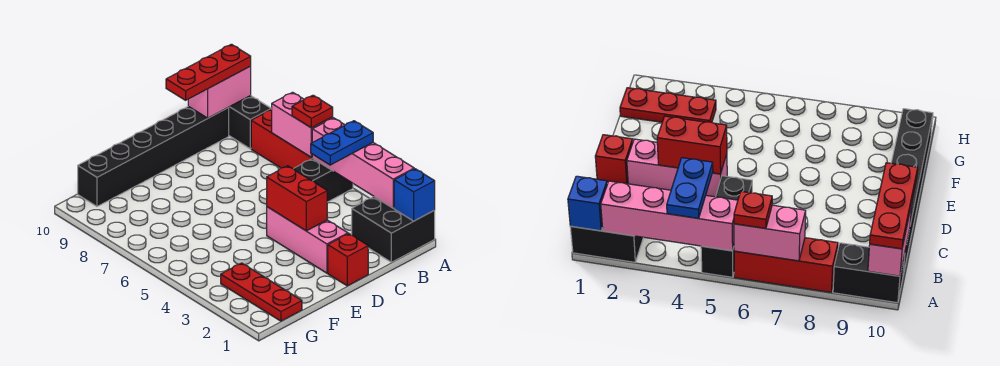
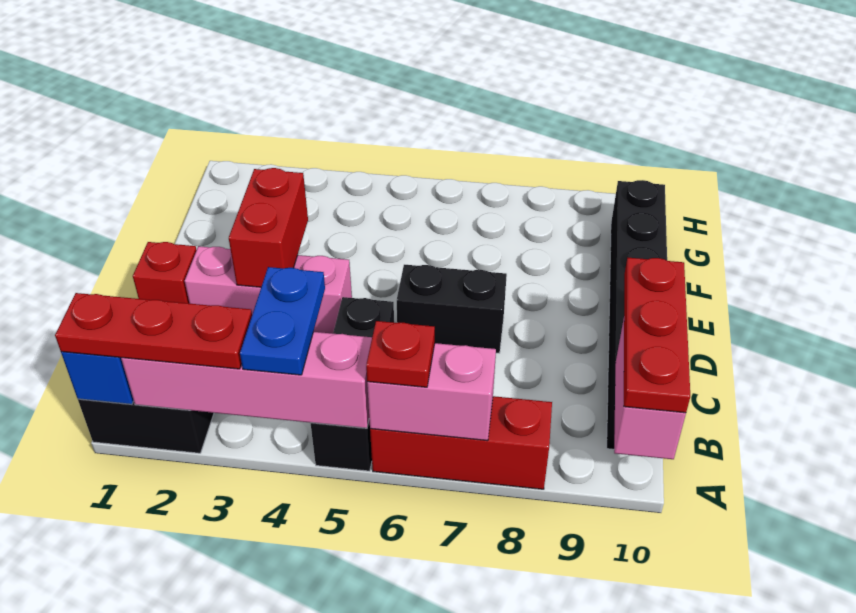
black 1x2 brick [228,96,271,149] -> black 1x2 brick moved to [397,265,507,353]
red 1x2 brick [267,166,327,231] -> red 1x2 brick turned to [229,168,308,287]
red 1x3 plate [221,263,302,321] -> red 1x3 plate moved to [55,293,252,369]

